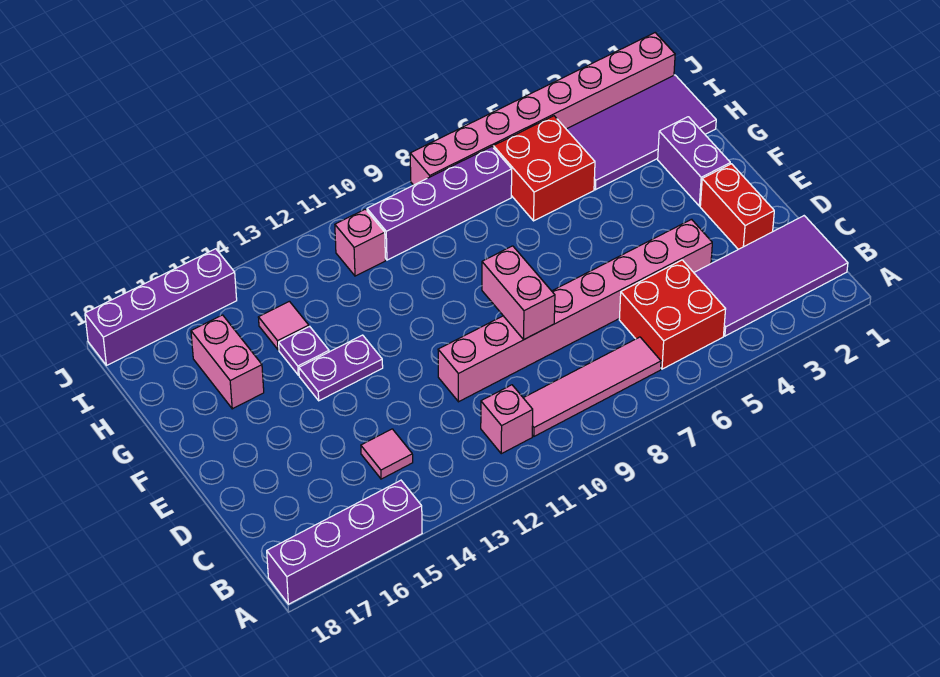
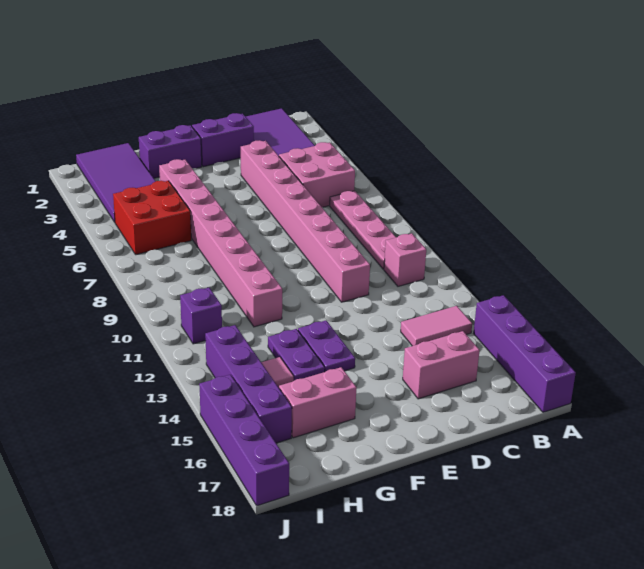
red 2x2 brick [619,260,726,369] -> pink 2x2 brick [279,142,355,207]
pink 1x4 tile [524,337,661,436] -> pink 1x4 plate [330,191,396,269]
pink 1x1 tile [361,429,413,479] -> pink 1x2 tile [401,306,472,346]
red 1x2 brick [700,164,774,249] -> purple 1x2 brick [192,113,254,167]
pink 1x2 brick [482,246,555,339] -> pink 1x2 brick moved to [403,331,480,399]
purple 1x1 plate [279,326,329,375] -> purple 1x2 plate [268,329,325,381]
purple 1x4 brick [367,147,512,260] -> purple 1x4 brick moved to [205,325,292,443]
pink 1x1 brick [335,209,385,276] -> purple 1x1 brick [180,288,222,344]
pink 1x8 brick [410,33,675,185] -> pink 1x8 brick moved to [159,159,282,327]

